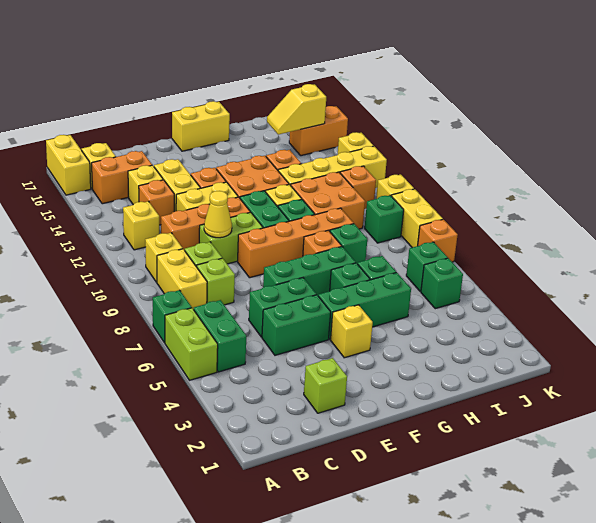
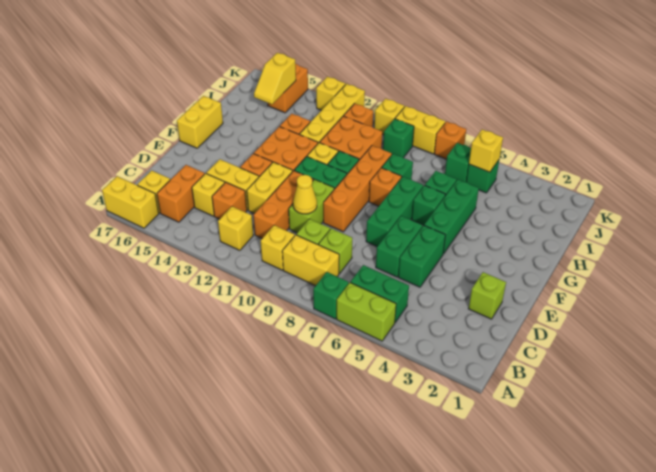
yellow 1x1 brick [331,305,373,358] -> yellow 1x1 brick moved to [469,129,503,172]

